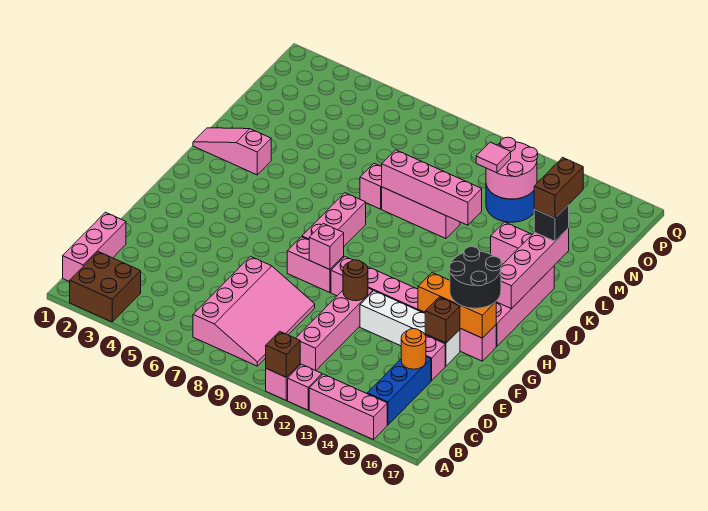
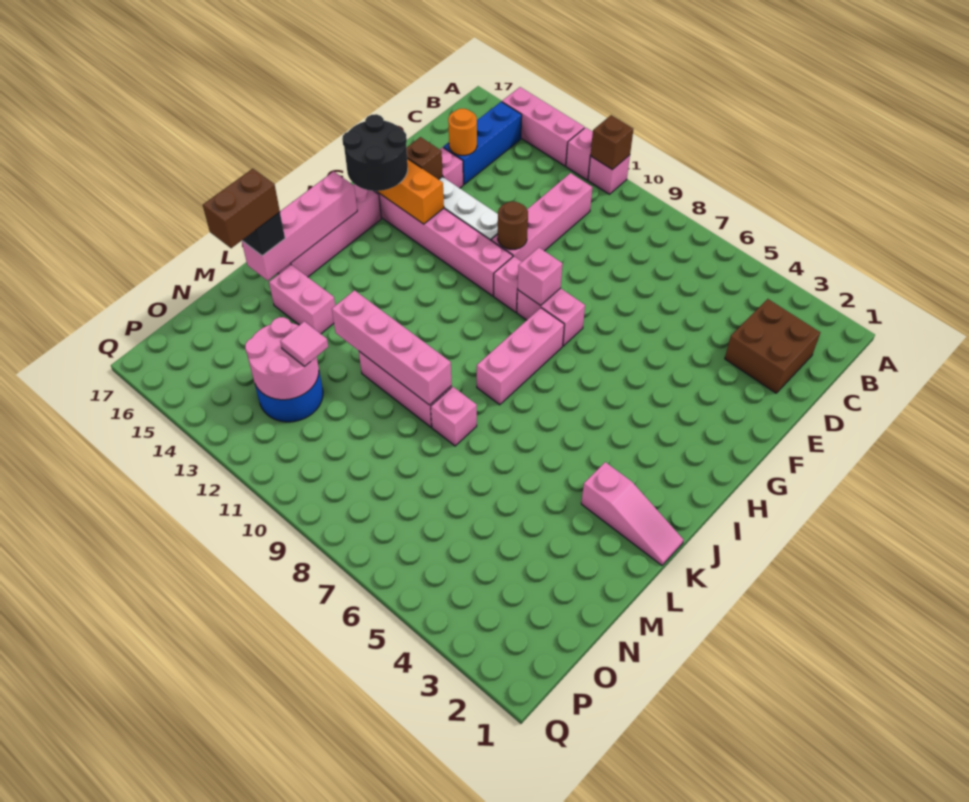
brown 2x2 brick [70,252,141,322] -> brown 2x2 brick moved to [725,299,820,393]
pink 1x3 brick [63,212,126,282] -> none
pink 3x4 slope [193,256,315,366] -> none

